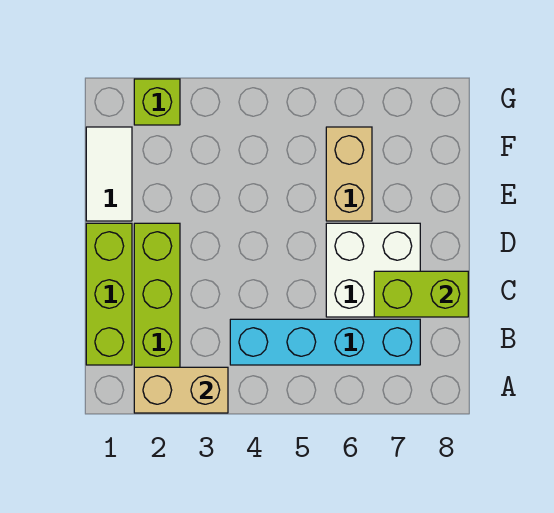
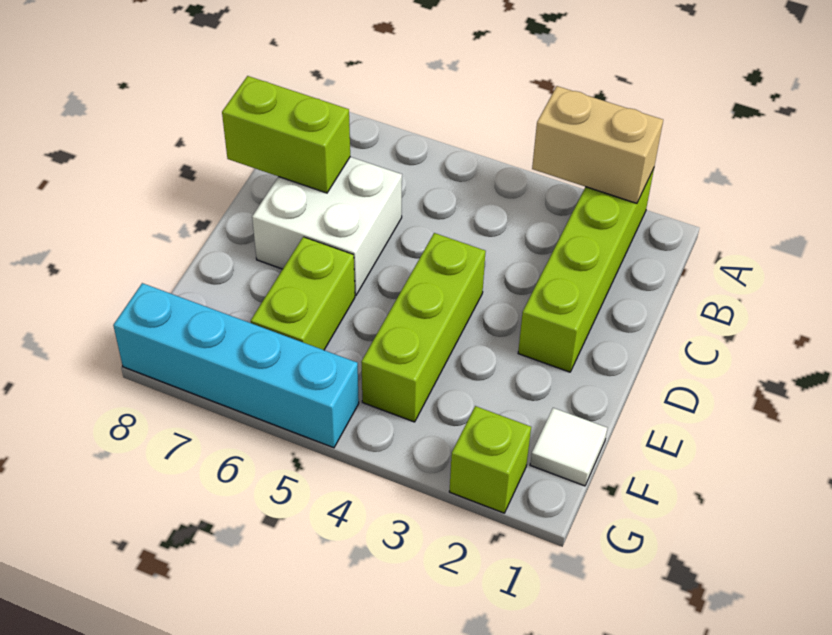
lime 1x3 brick [86,223,132,365] -> lime 1x3 brick moved to [361,233,486,422]
cyan 1x4 brick [230,319,420,365] -> cyan 1x4 brick moved to [113,283,359,448]
white 1x2 tile [86,127,132,221] -> white 1x1 tile [530,408,607,486]
tan 1x2 brick [326,127,372,221] -> lime 1x2 brick [251,237,355,350]

